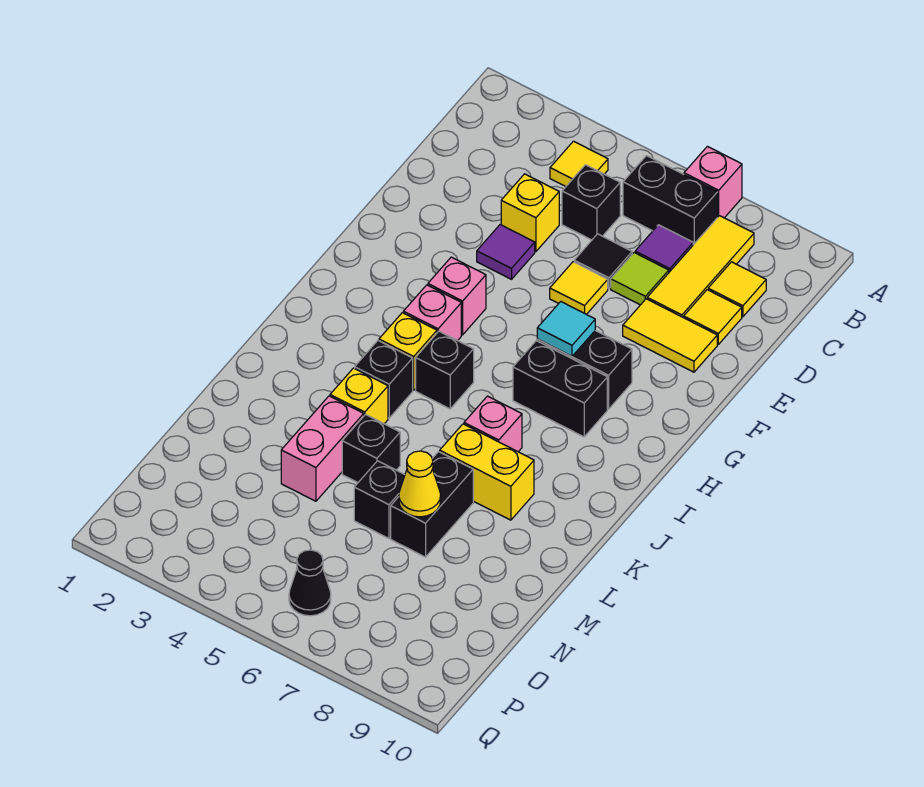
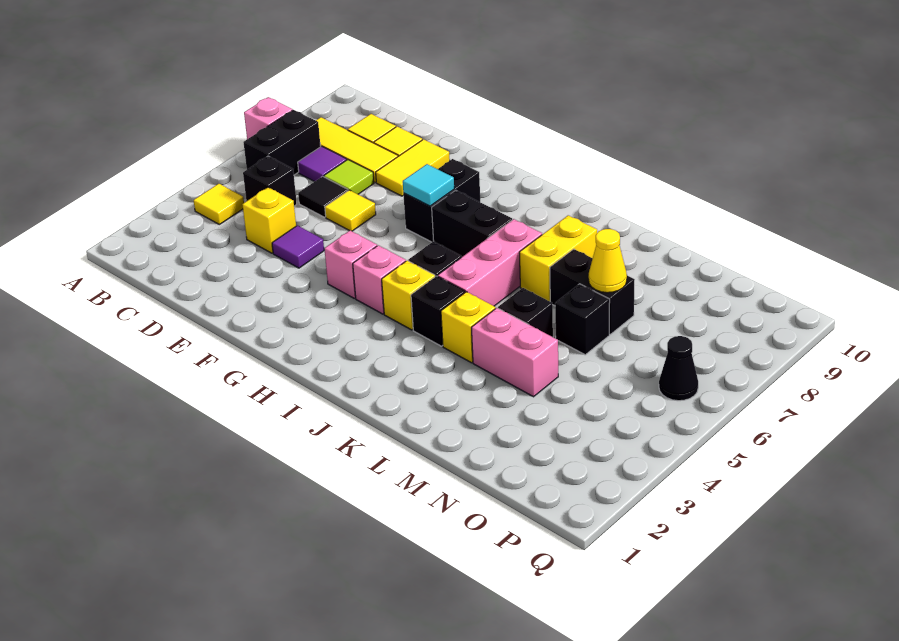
black 1x2 brick [513,341,607,437] -> black 1x2 brick turned to [432,190,512,257]
pink 1x1 brick [464,396,522,452] -> pink 1x3 brick [438,219,542,306]

